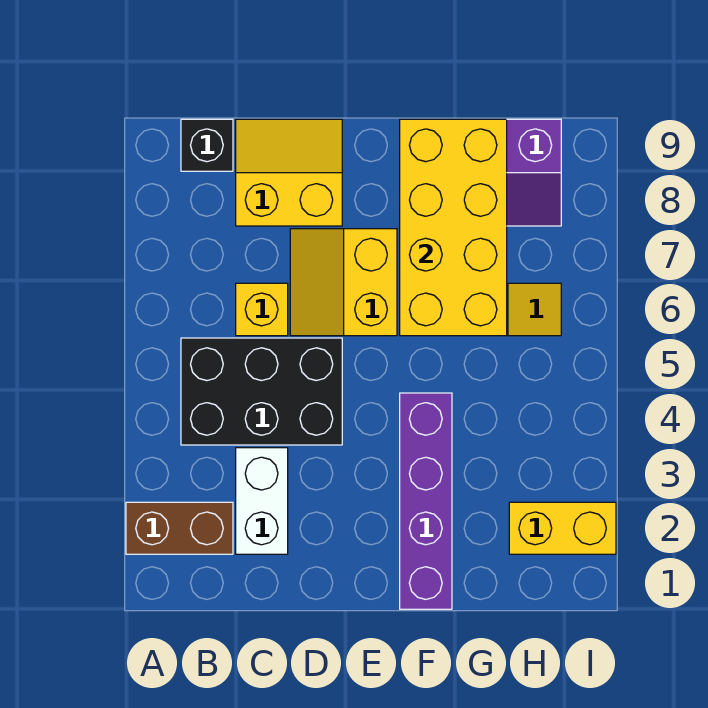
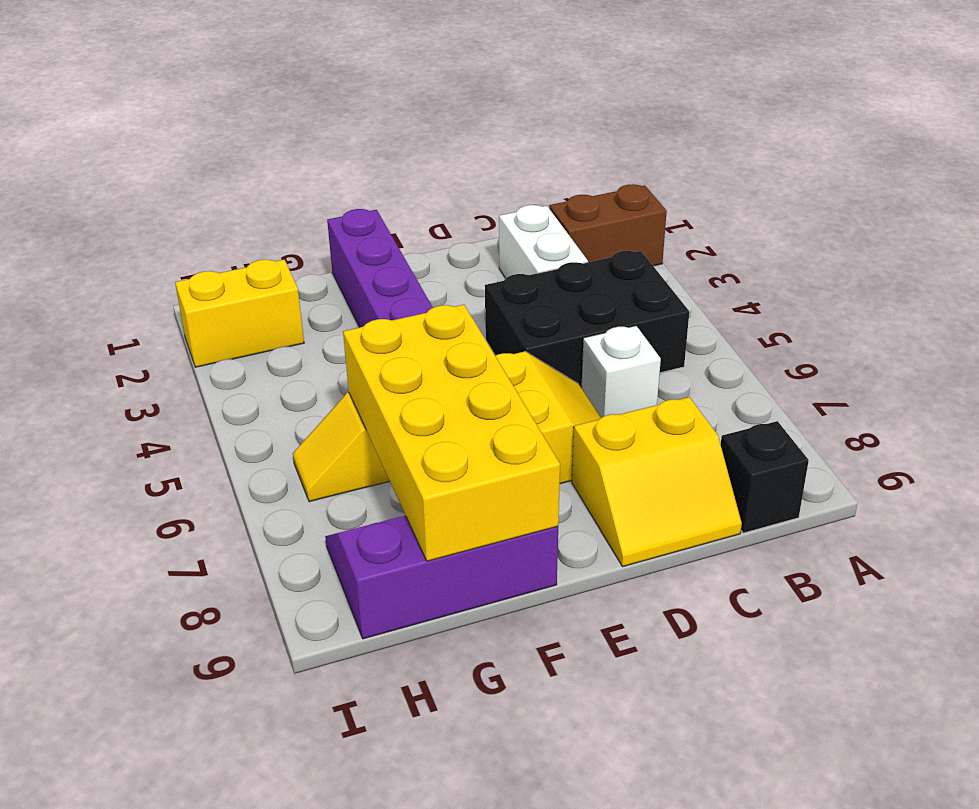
yellow 1x1 brick [236,283,288,336] -> white 1x1 brick [581,326,661,418]

